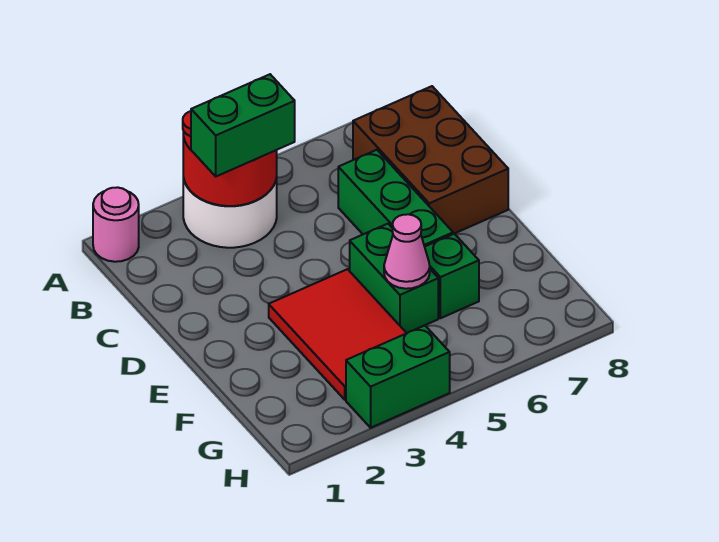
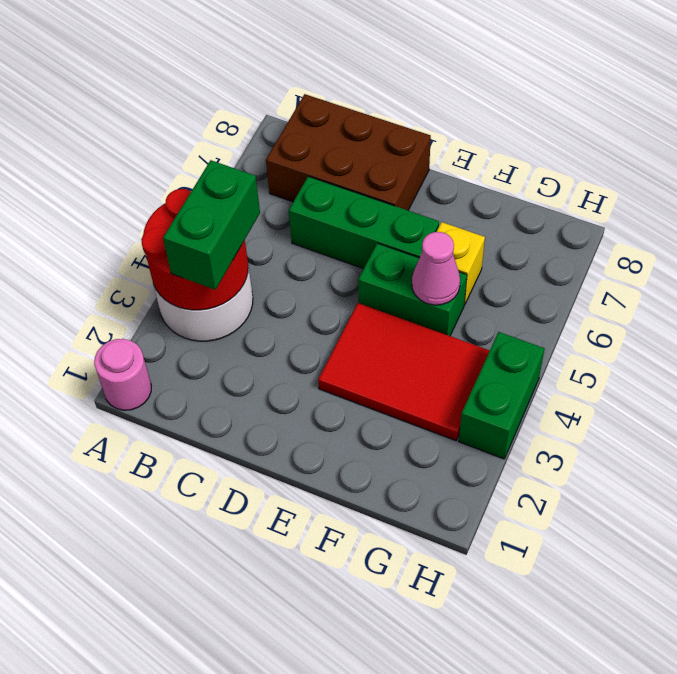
green 1x1 brick [425,234,479,318] -> yellow 1x1 brick [437,222,485,305]

